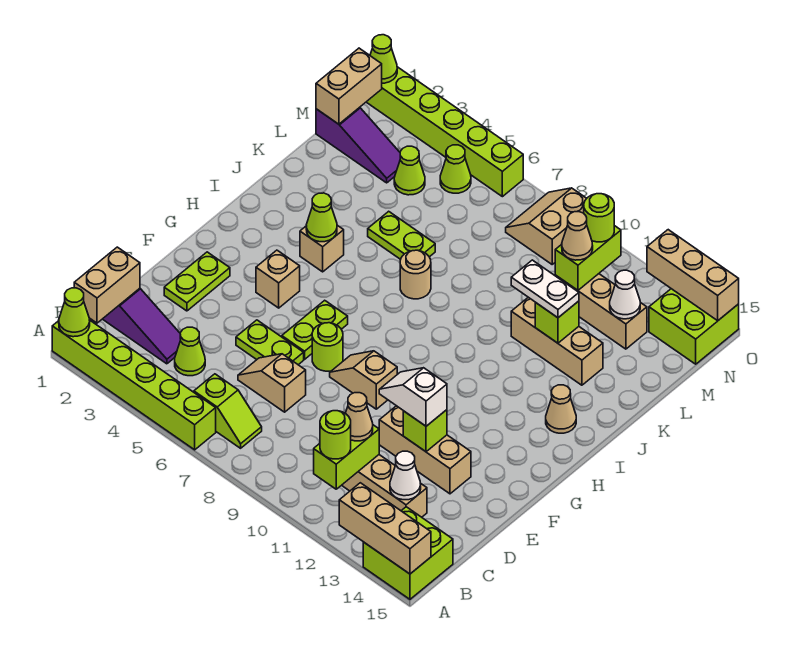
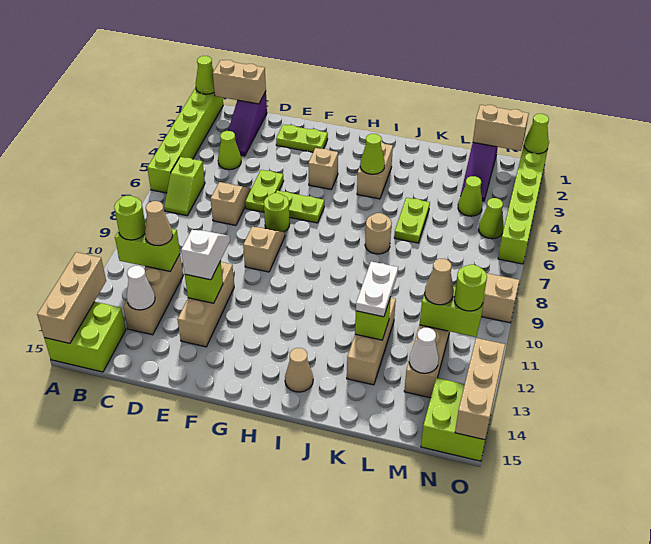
tan 1x1 brick [300,225,344,272] -> tan 1x2 brick [357,142,393,199]

